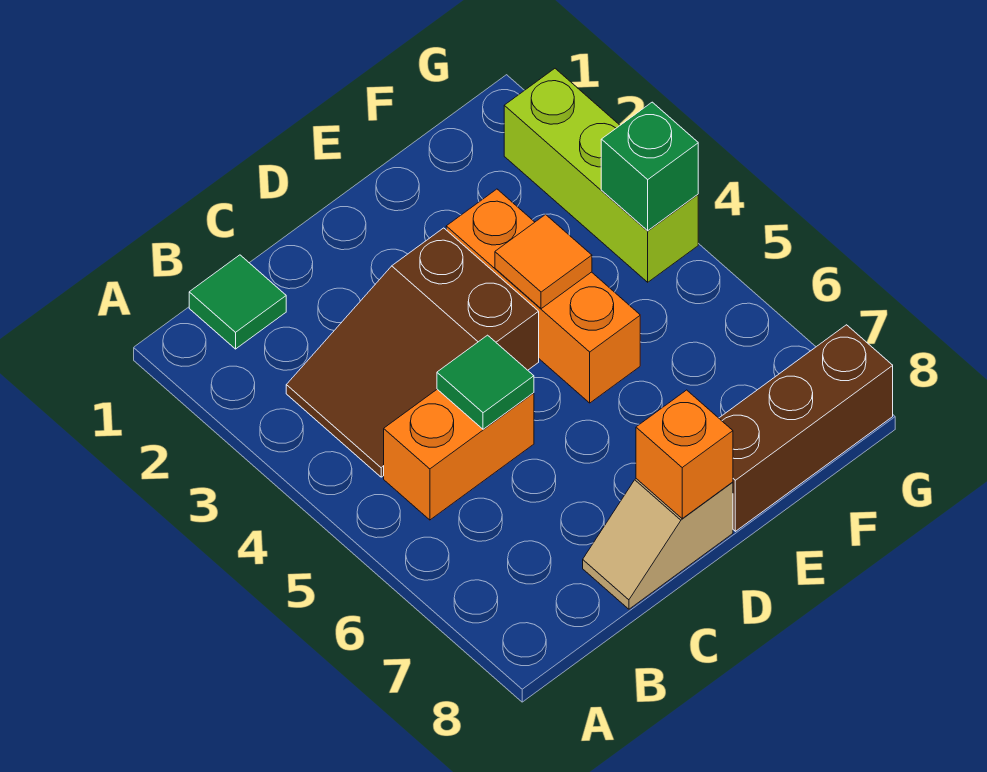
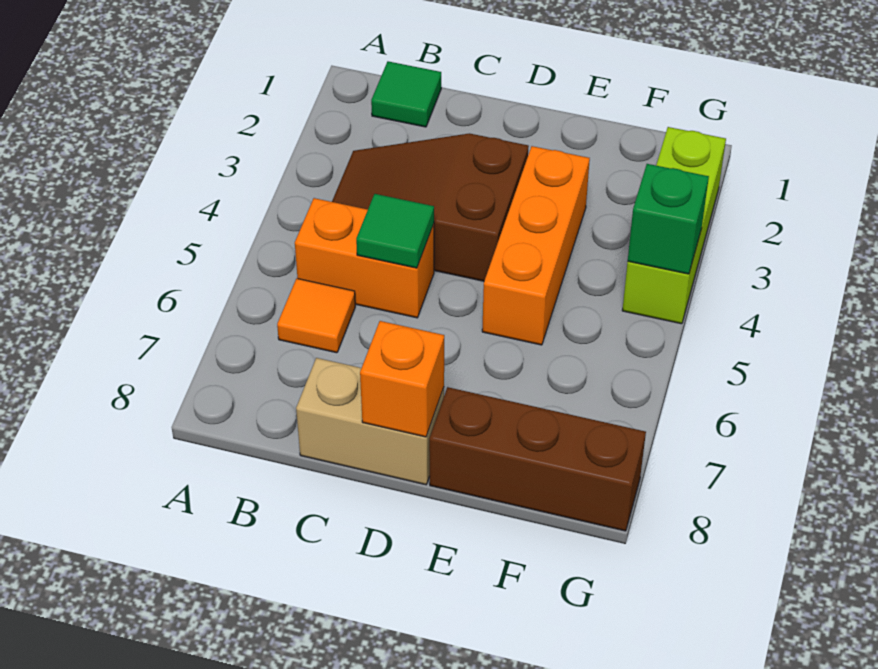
tan 1x2 slope [583,479,733,609] -> tan 1x2 brick [296,358,444,485]
orange 1x1 tile [495,214,592,309] -> orange 1x1 tile moved to [277,278,355,353]

